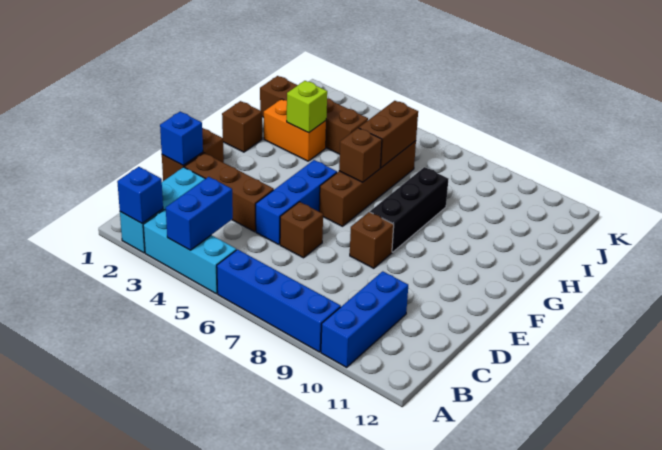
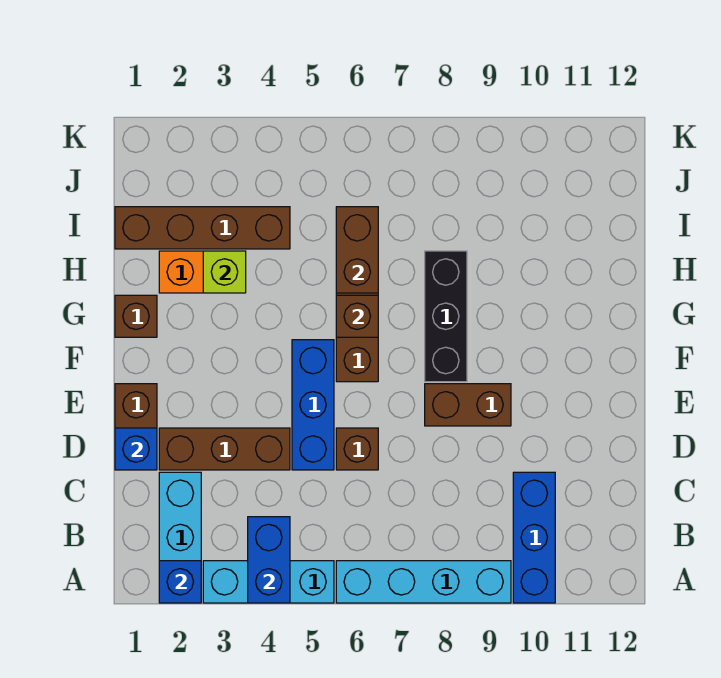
blue 1x4 brick [217,249,341,352] -> cyan 1x4 brick [336,561,511,603]
brown 1x1 brick [350,212,394,268] -> brown 1x2 brick [425,384,511,426]

